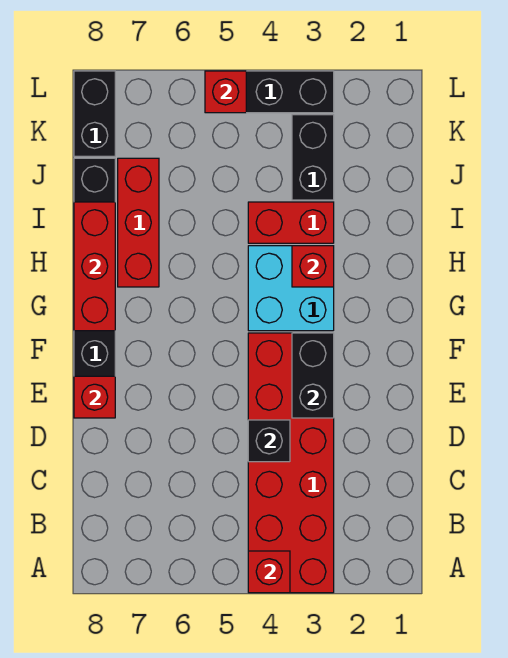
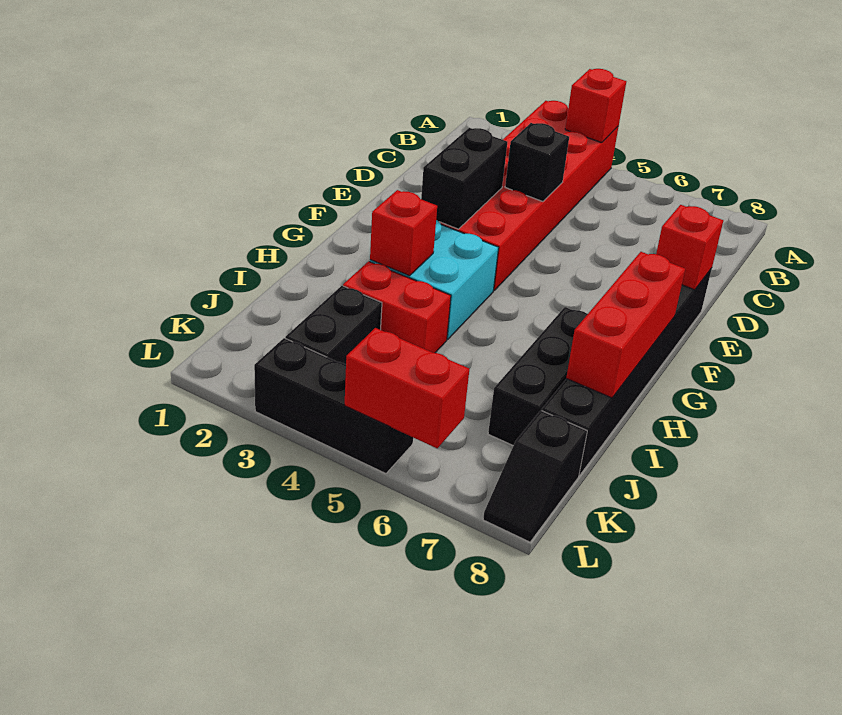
red 1x3 brick [118,158,159,287] -> black 1x3 brick [488,307,587,446]
black 1x2 brick [74,71,115,156] -> black 1x2 slope [483,411,587,542]
red 1x1 brick [205,71,246,113] -> red 1x2 brick [344,328,469,448]

